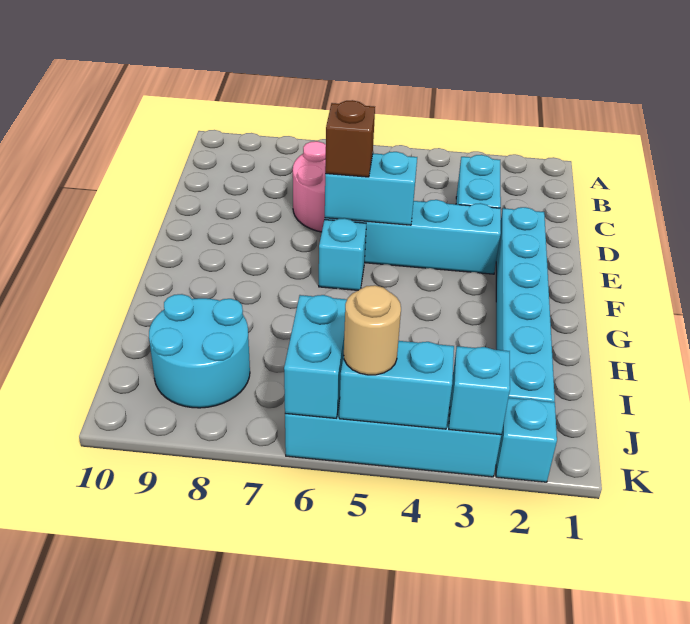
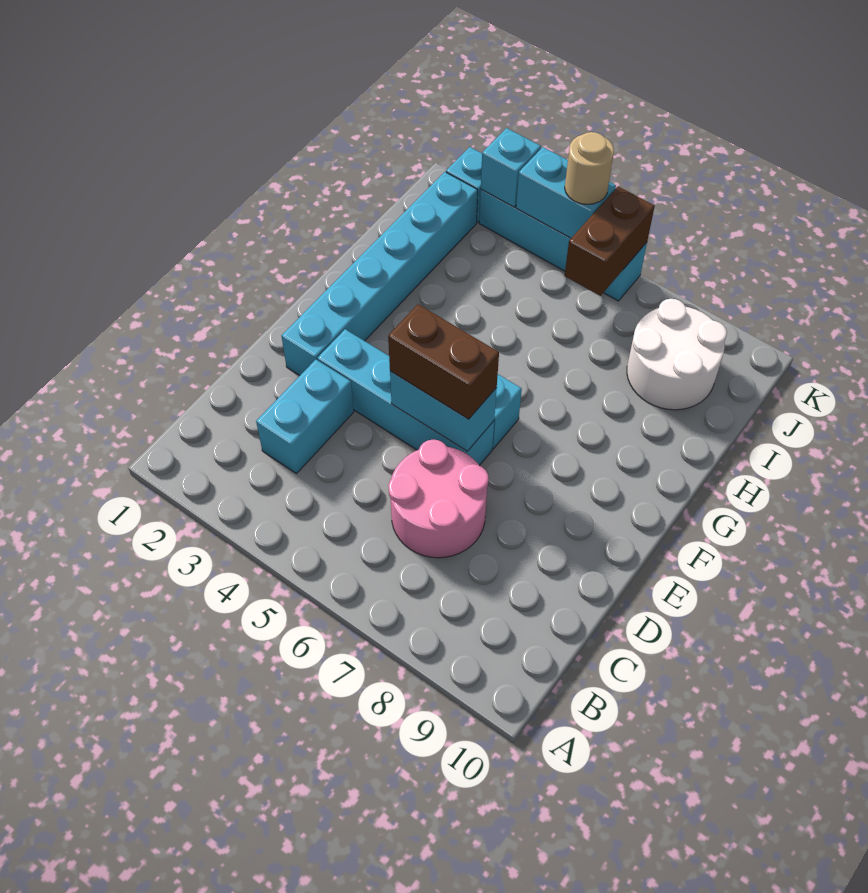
brown 1x1 brick [325,100,375,177] -> brown 1x2 brick [388,304,499,419]
cyan 2x2 round brick [149,294,250,408] -> white 2x2 round brick [627,299,727,410]
cyan 1x2 brick [284,295,347,418] -> brown 1x2 brick [564,187,655,296]

